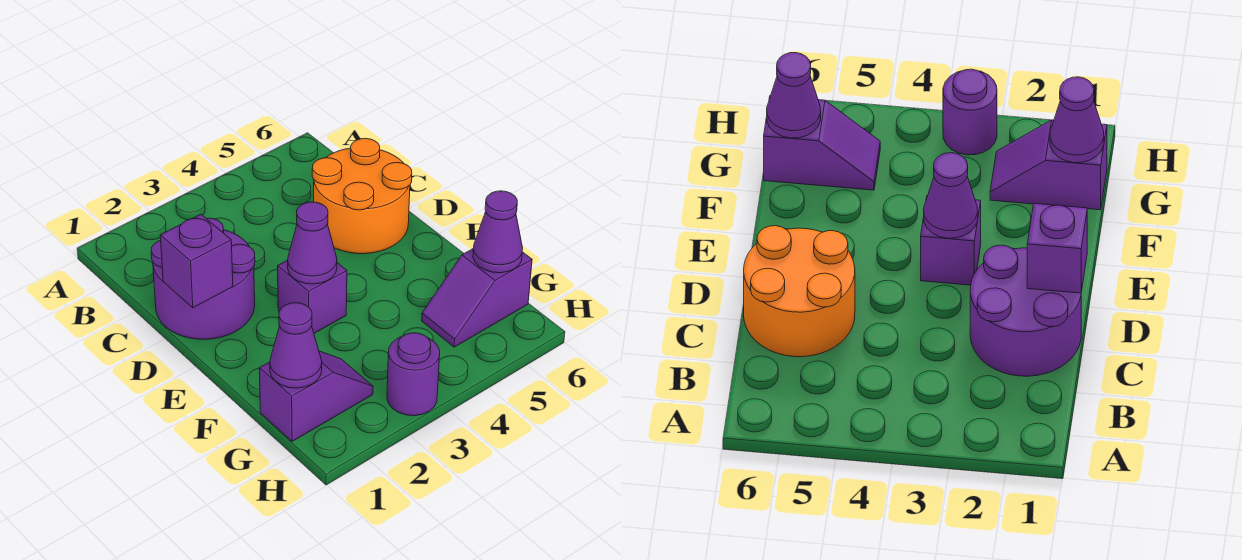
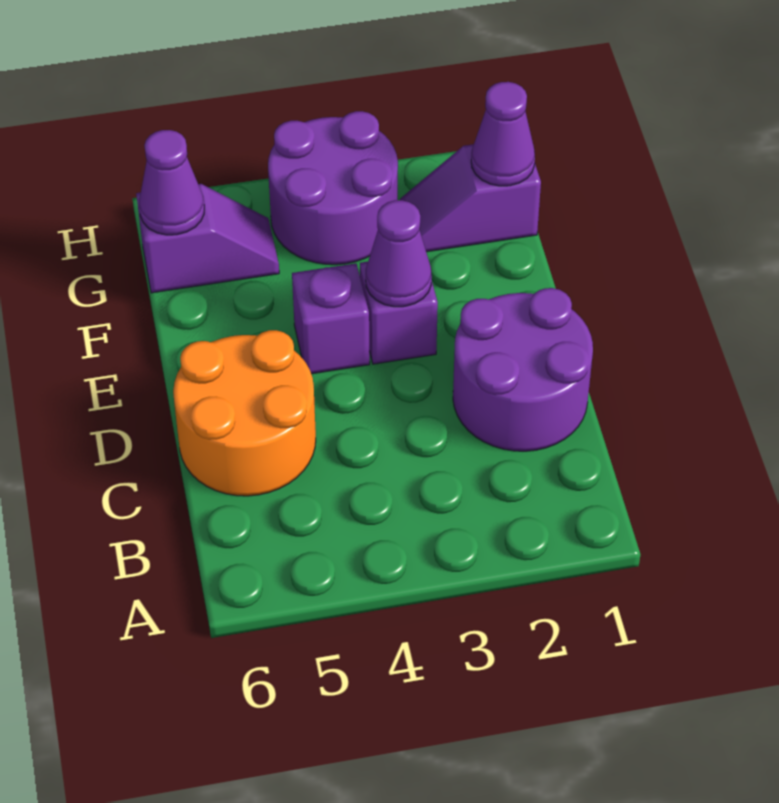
purple 1x1 brick [160,214,233,308] -> purple 1x1 brick moved to [292,263,370,374]
purple 1x1 round brick [387,333,440,416] -> purple 2x2 round brick [268,111,398,265]

